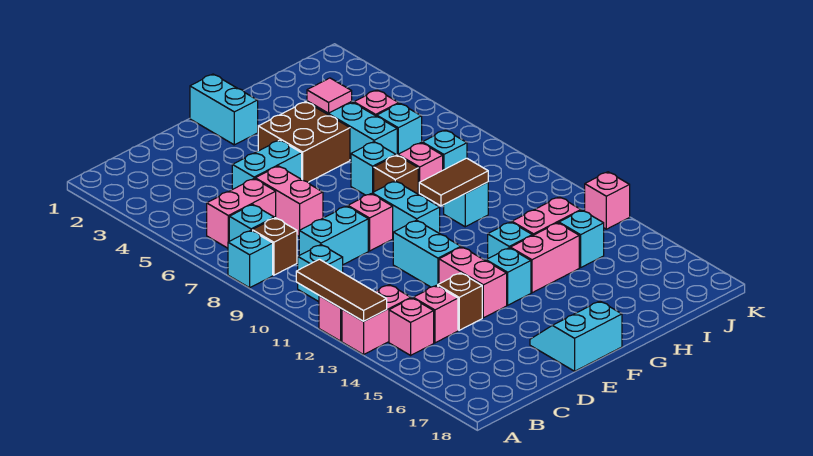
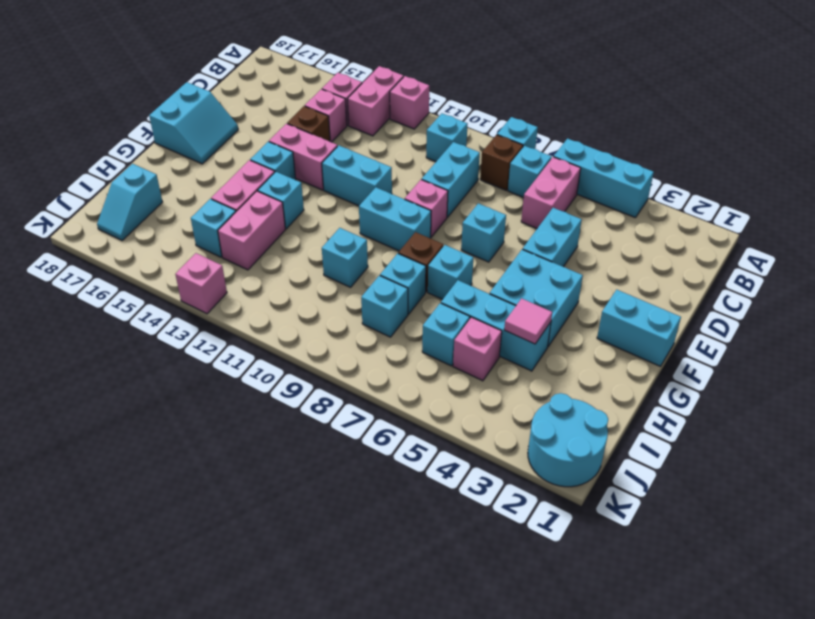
none -> cyan 1x3 brick [554,139,654,218]
brown 1x3 tile [296,259,387,321] -> none
pink 1x2 brick [255,166,323,236] -> none
none -> cyan 1x1 brick [461,203,506,262]
brown 2x2 brick [258,102,350,182] -> cyan 2x2 brick [490,249,583,346]
brown 1x2 tile [419,158,488,206] -> none
pink 1x1 brick [398,143,443,197] -> cyan 1x1 brick [380,253,426,314]
none -> cyan 1x2 slope [97,164,162,240]
none -> cyan 2x2 round brick [528,393,608,487]

